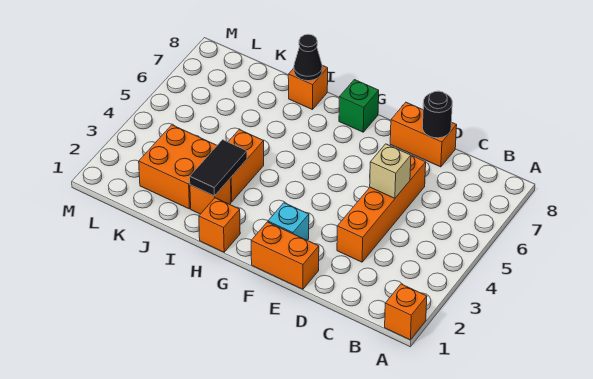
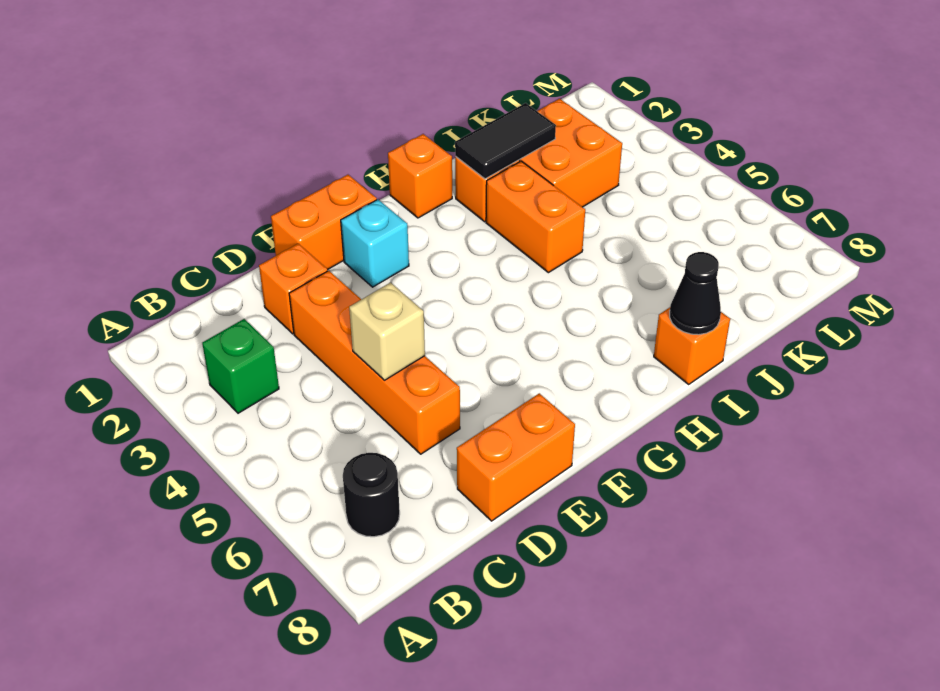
orange 1x1 brick [385,284,427,340] -> orange 1x1 brick moved to [259,243,327,334]
black 1x1 round brick [422,91,452,138] -> black 1x1 round brick moved to [343,453,400,537]
green 1x1 brick [339,80,379,132] -> green 1x1 brick moved to [202,319,279,413]
black 1x2 tile [190,140,247,196] -> black 1x2 tile turned to [455,103,556,179]

